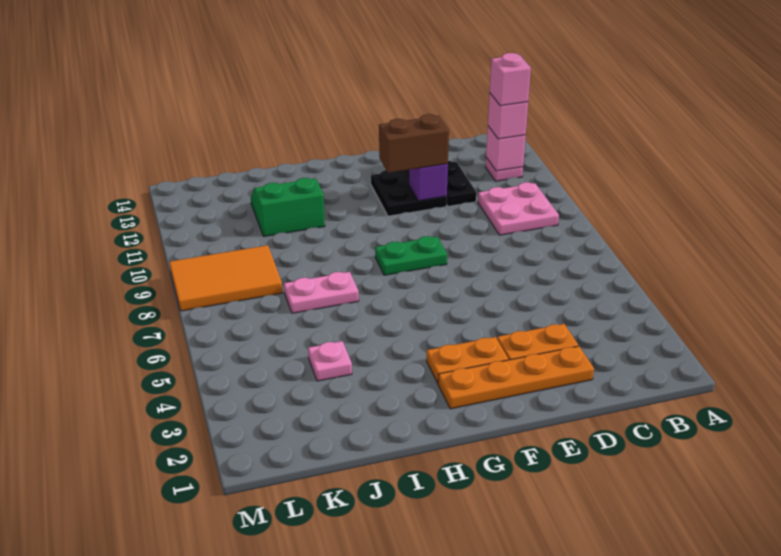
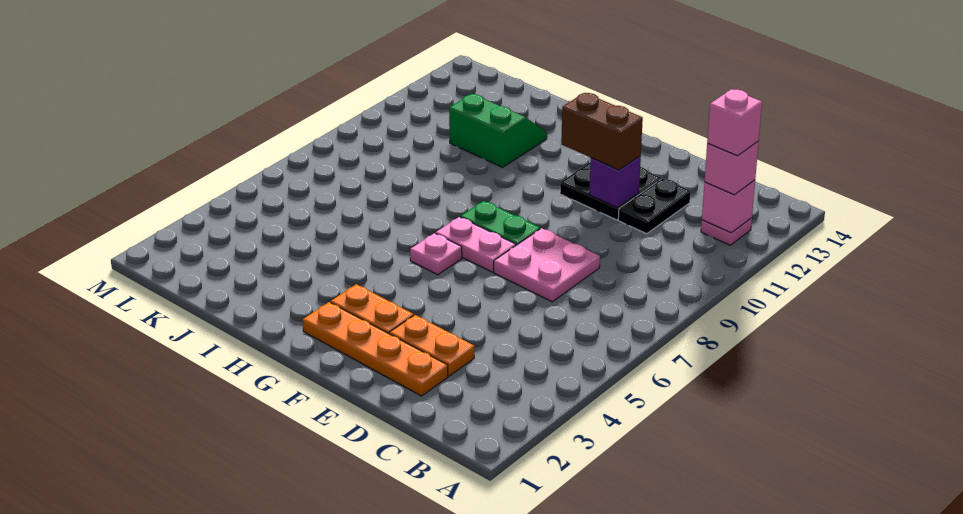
pink 2x2 plate [478,182,559,235] -> pink 2x2 plate moved to [494,228,600,302]
pink 1x2 plate [284,272,359,313] -> pink 1x2 plate moved to [436,217,516,272]
pink 1x1 plate [308,341,352,381] -> pink 1x1 plate moved to [410,233,462,275]
orange 2x3 tile [169,245,283,311] -> none

